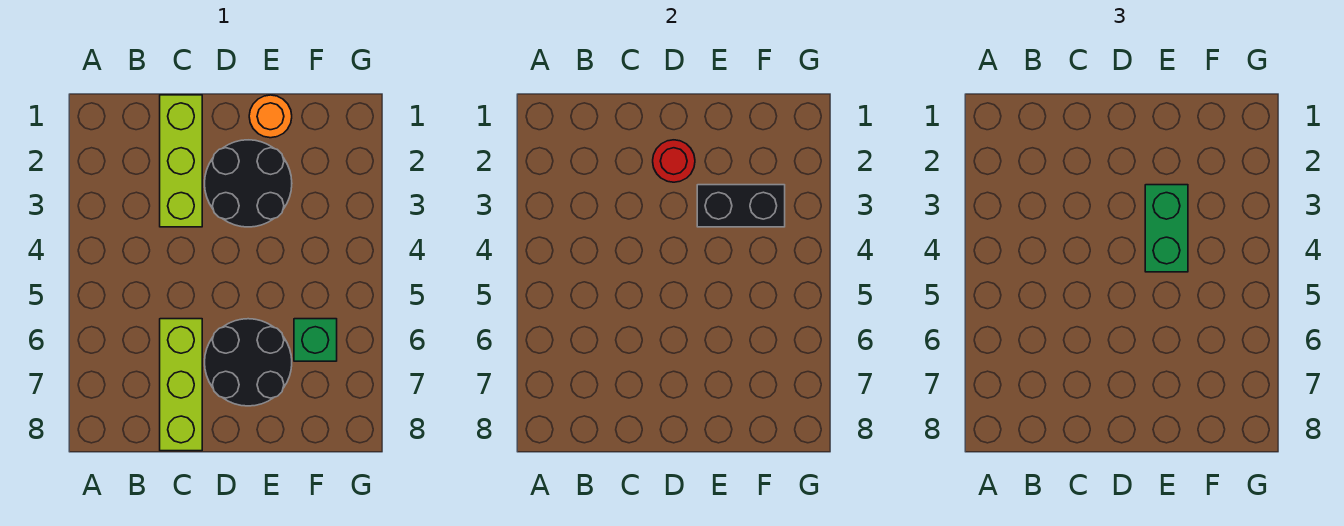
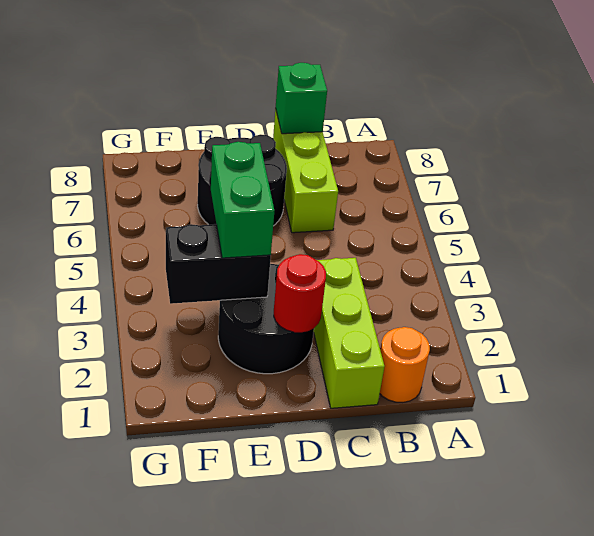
orange 1x1 round brick [249,95,292,138] -> orange 1x1 round brick moved to [380,327,430,402]
green 1x1 brick [294,319,337,361] -> green 1x1 brick moved to [276,63,327,134]

